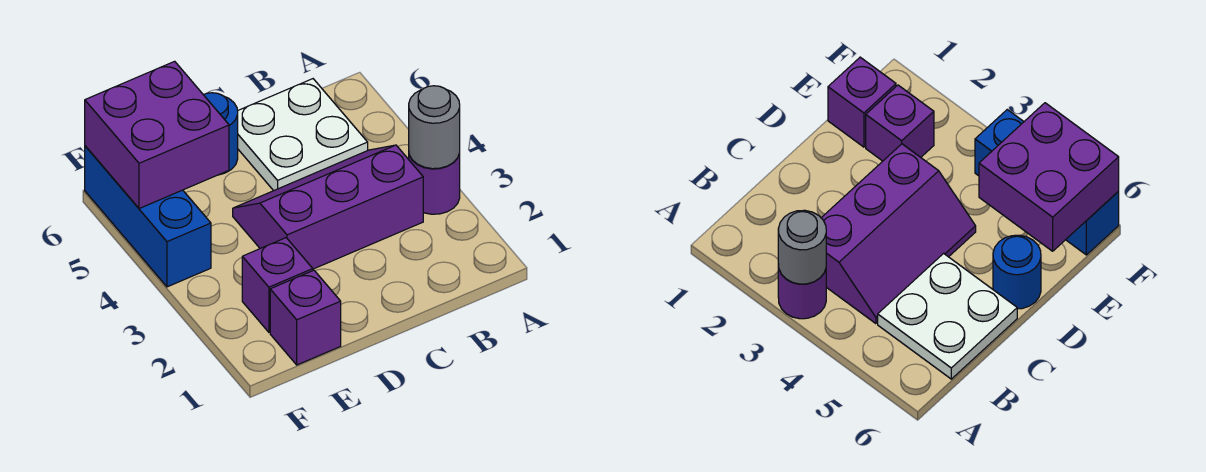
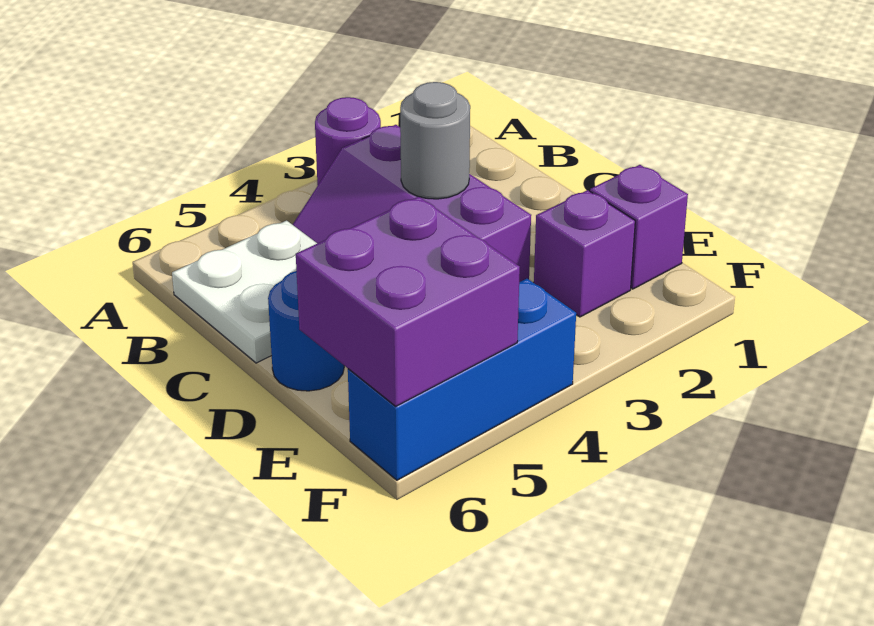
grey 1x1 round brick [409,86,460,169] -> grey 1x1 round brick moved to [400,82,470,199]

